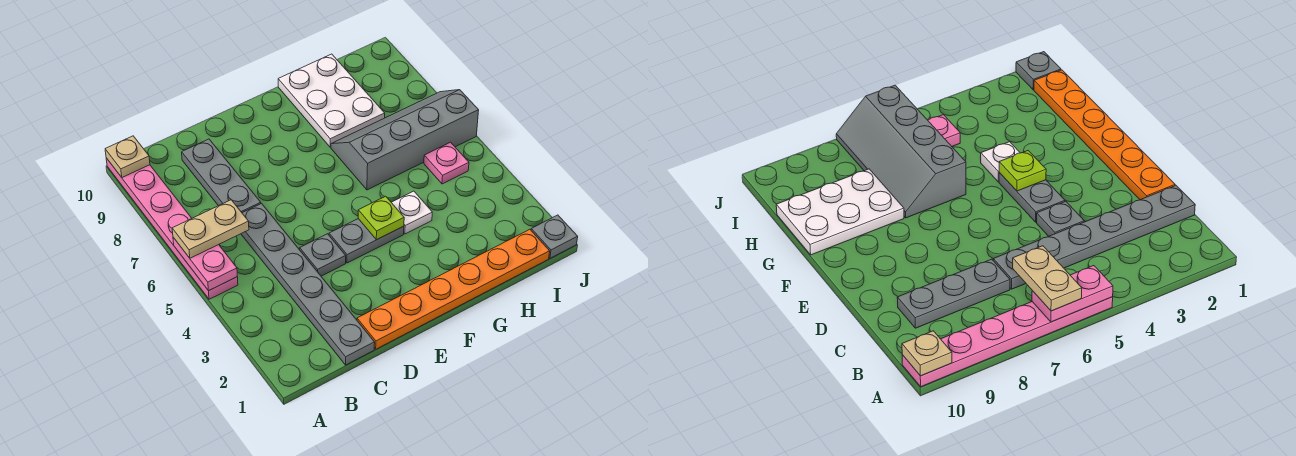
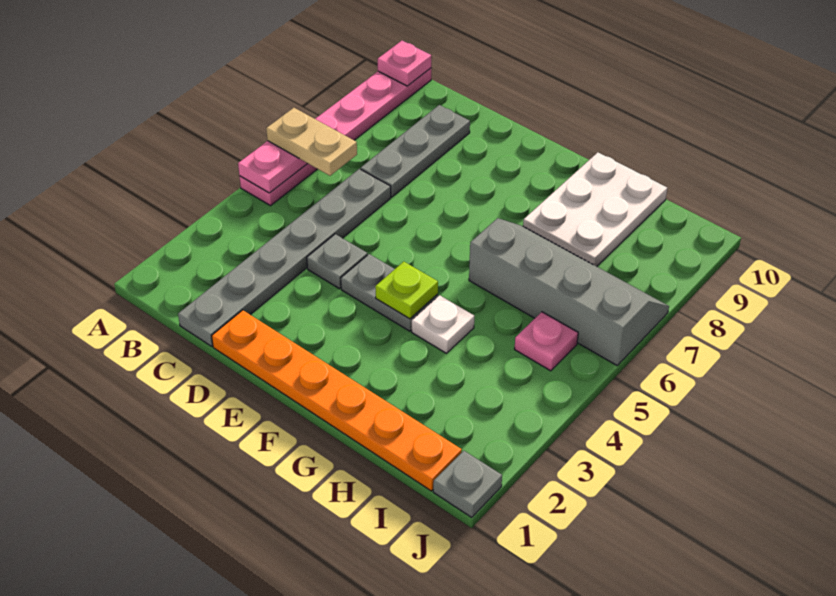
tan 1x1 plate [105,136,150,177] -> pink 1x1 plate [378,41,431,86]

